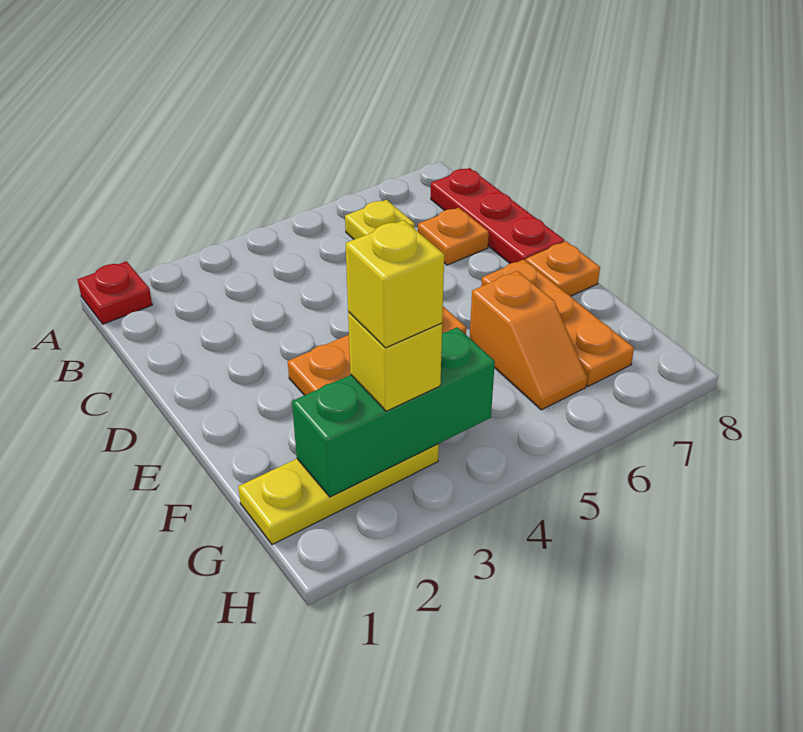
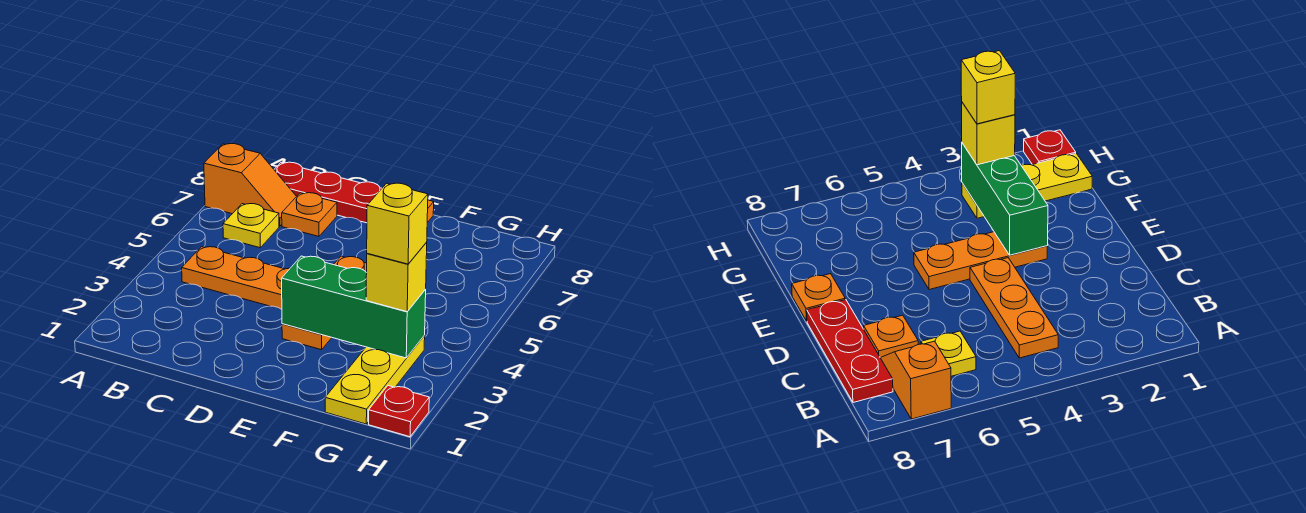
red 1x1 plate [77,261,152,324] -> red 1x1 plate moved to [369,386,429,437]
orange 1x3 plate [481,259,634,386] -> orange 1x3 plate moved to [182,247,290,309]
orange 1x2 slope [470,271,587,410] -> orange 1x2 slope moved to [204,144,297,226]
green 1x3 brick [292,327,495,497] -> green 1x3 brick turned to [282,256,426,358]

